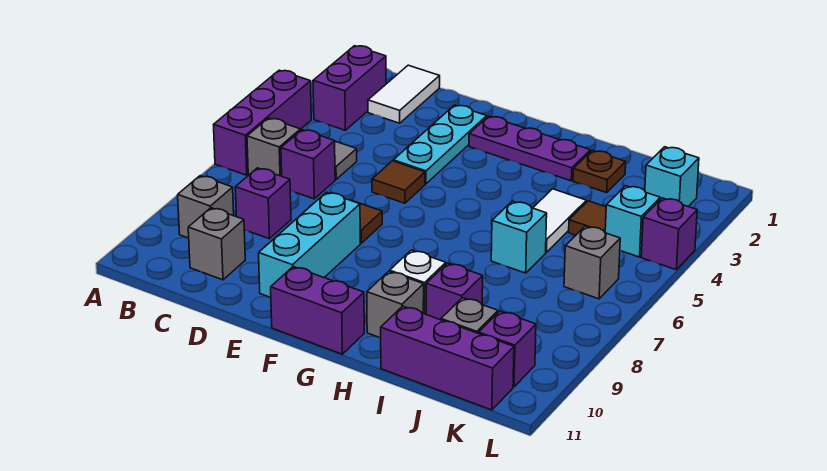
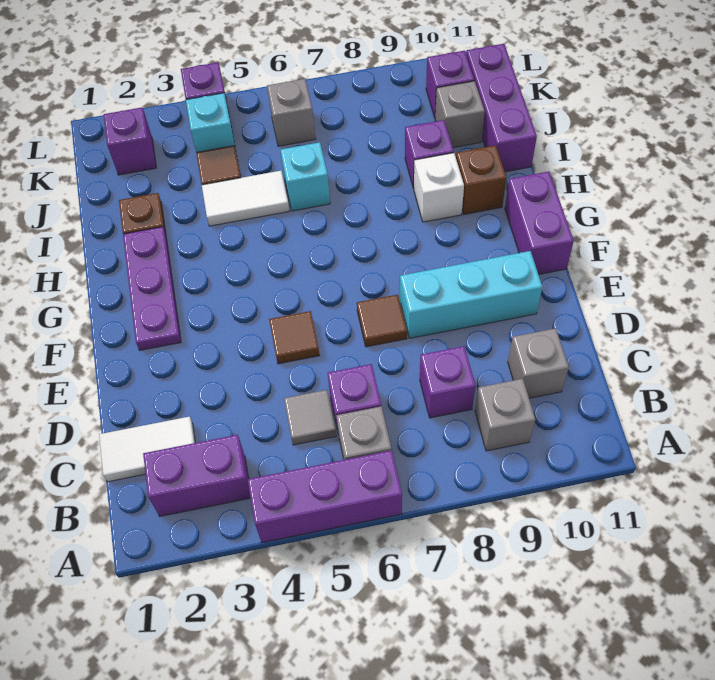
cyan 1x3 plate [393,105,487,184] -> none
grey 1x1 brick [367,271,424,338] -> brown 1x1 brick [456,145,506,214]
cyan 1x1 brick [645,147,699,207] -> purple 1x1 brick [104,107,156,175]

